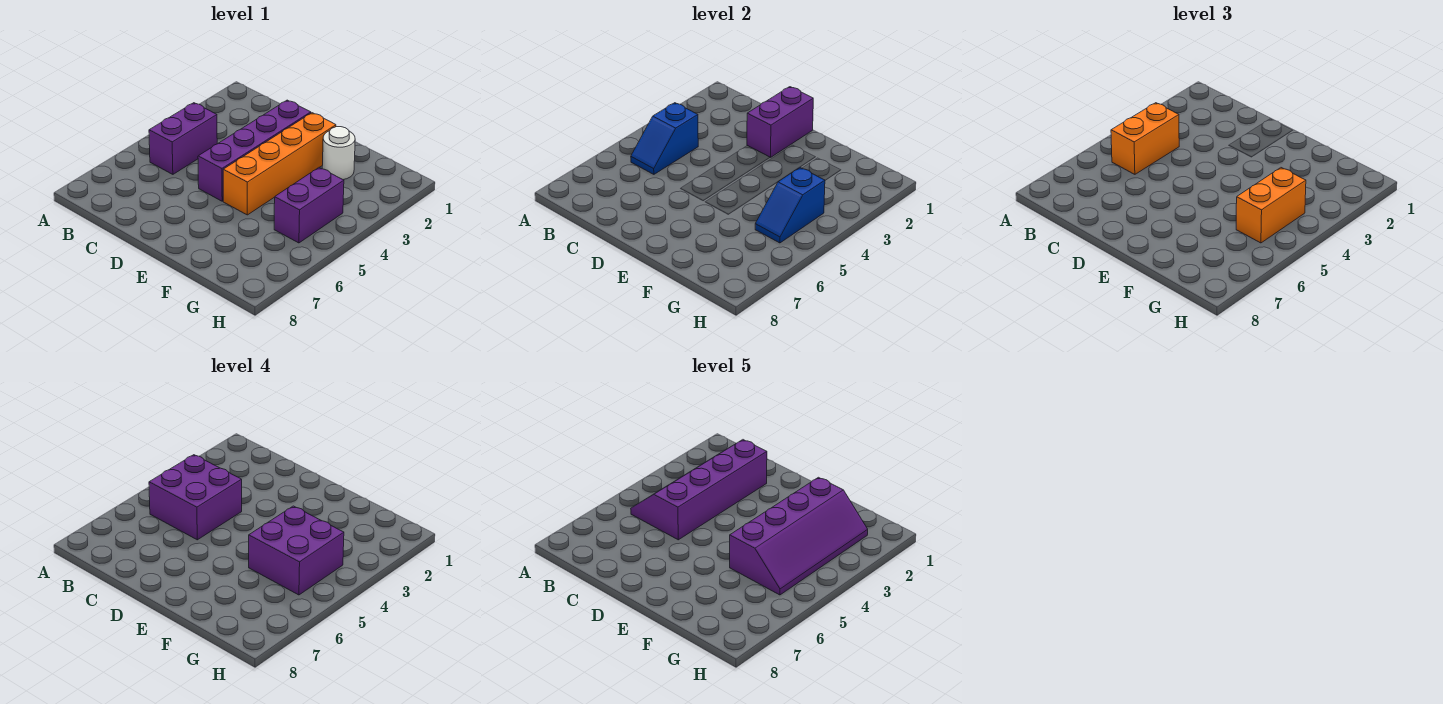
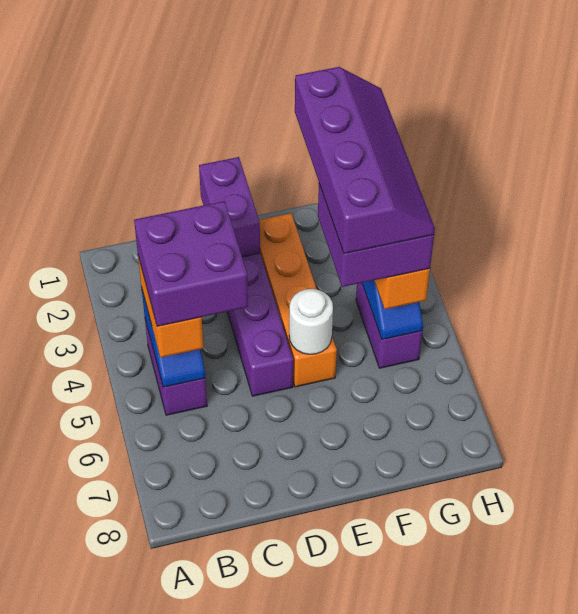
purple 2x4 slope [631,440,767,540] -> none
white 1x1 round brick [322,127,355,180] -> white 1x1 round brick moved to [289,289,333,354]

